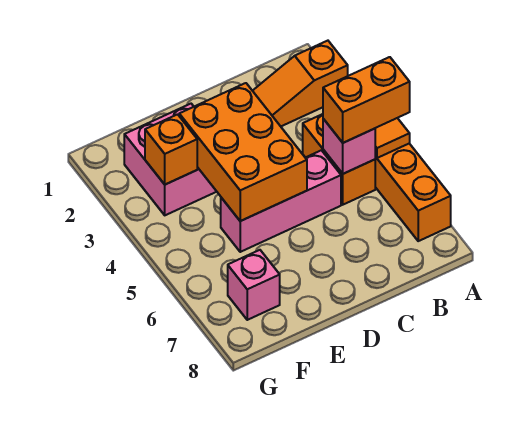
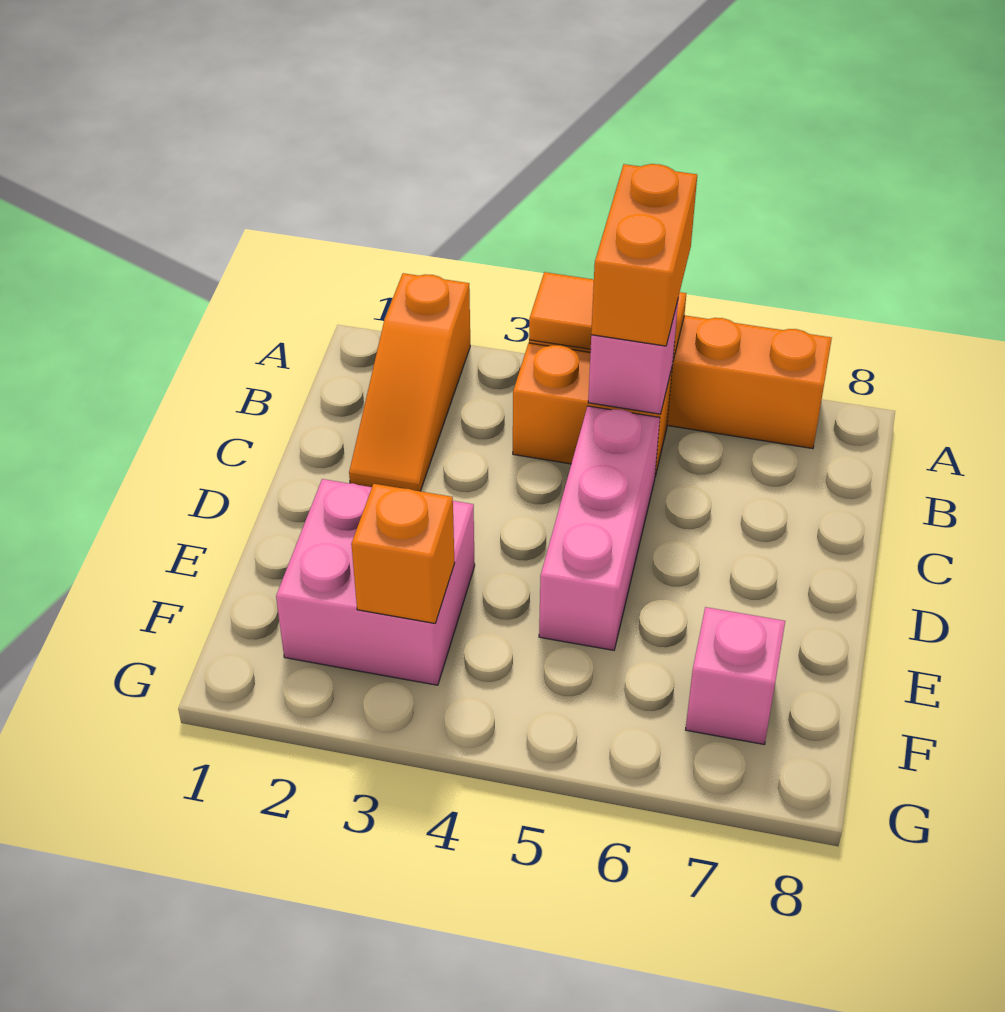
orange 2x3 brick [179,83,307,221] -> none

